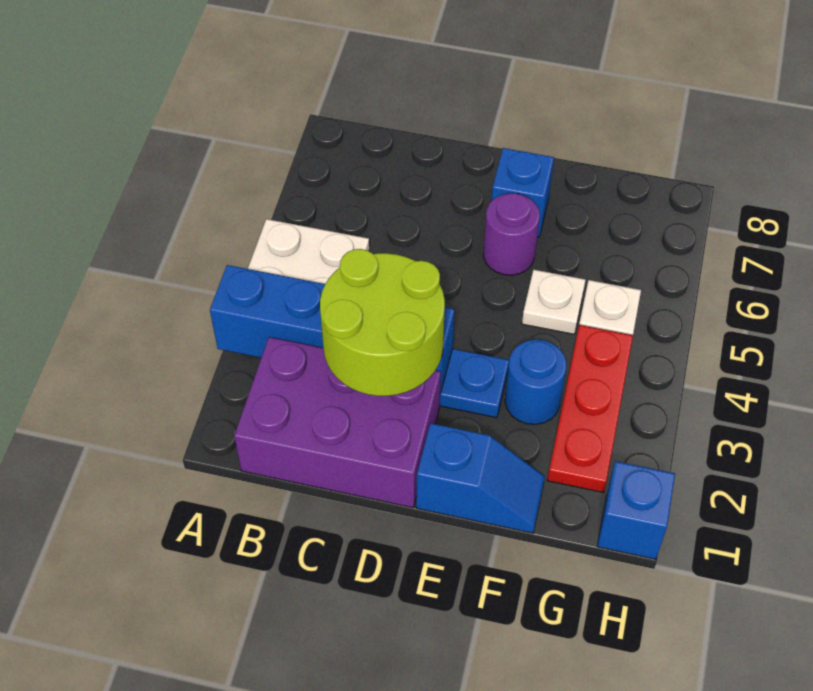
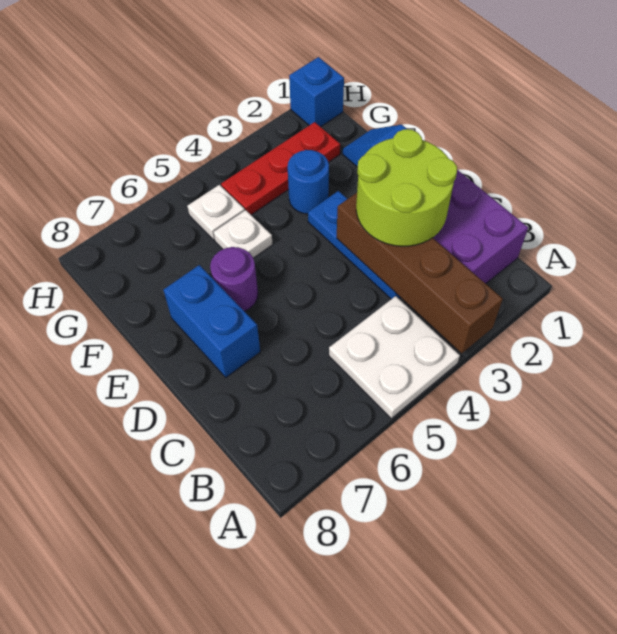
blue 1x4 brick [210,265,454,394] -> brown 1x4 brick [337,193,503,353]
blue 1x1 brick [492,148,554,237] -> blue 1x2 brick [163,265,260,378]

